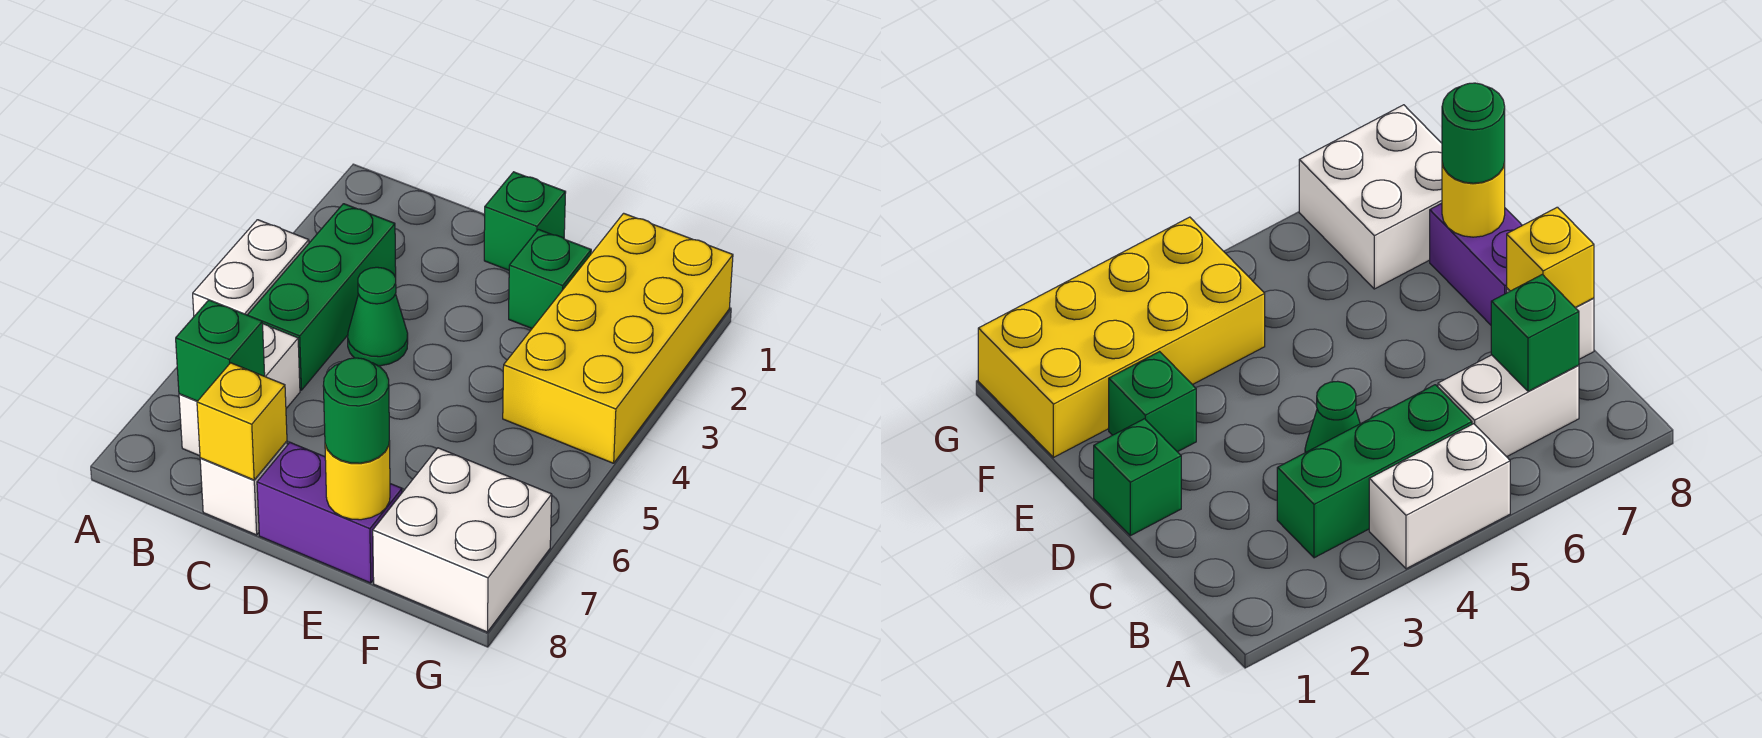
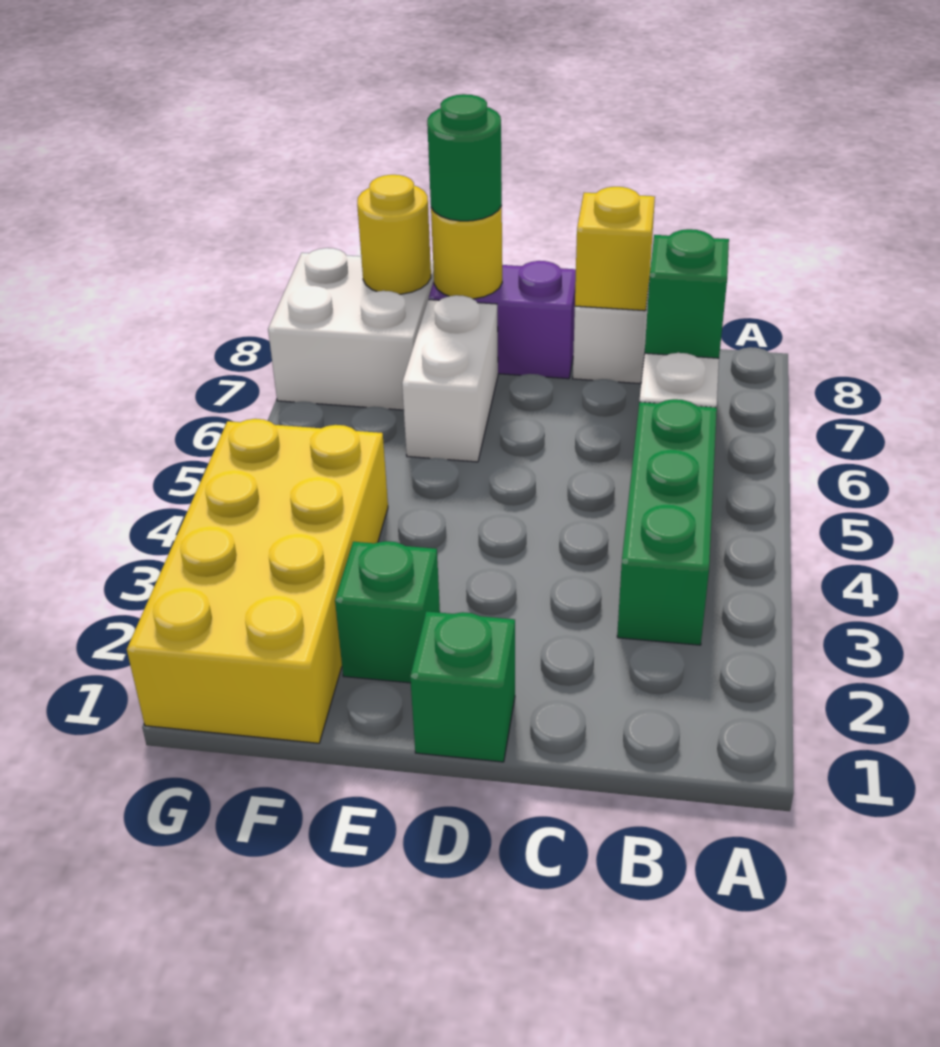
white 1x2 brick [193,220,309,316] -> white 1x2 brick moved to [402,295,498,462]
green 1x1 cone [348,267,408,366] -> none
none -> yellow 1x1 round brick [357,175,431,294]

